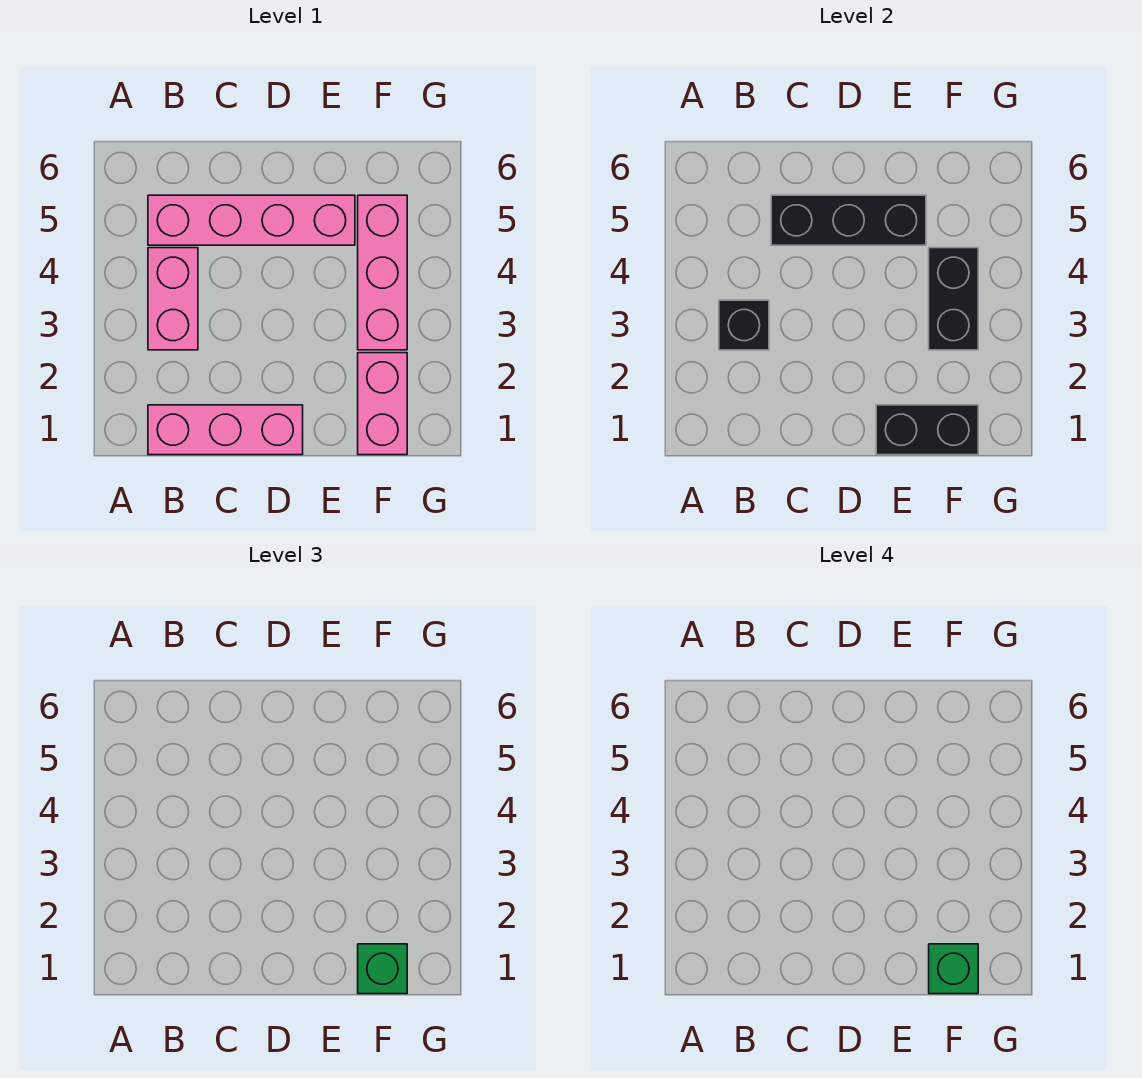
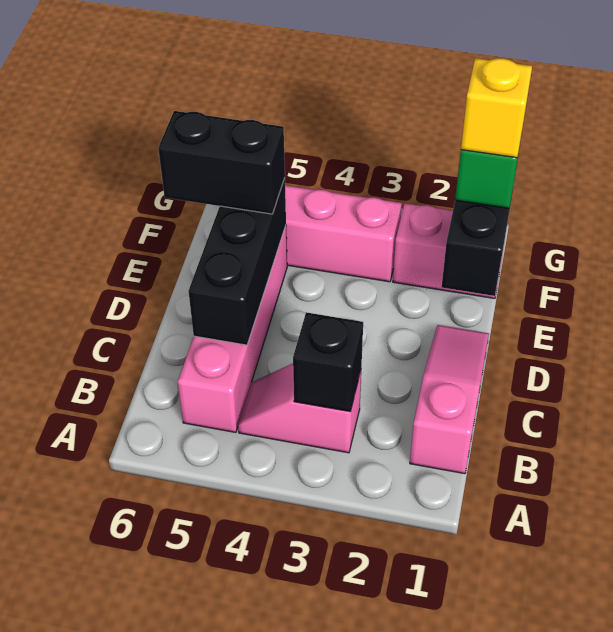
pink 1x3 brick [148,405,303,455] -> pink 1x3 slope [410,325,489,474]
pink 1x2 brick [148,248,198,350] -> pink 1x2 slope [238,364,361,453]
green 1x1 brick [929,944,978,994] -> yellow 1x1 brick [461,58,532,158]
black 1x2 brick [929,248,978,350] -> black 1x2 brick moved to [158,111,285,214]

